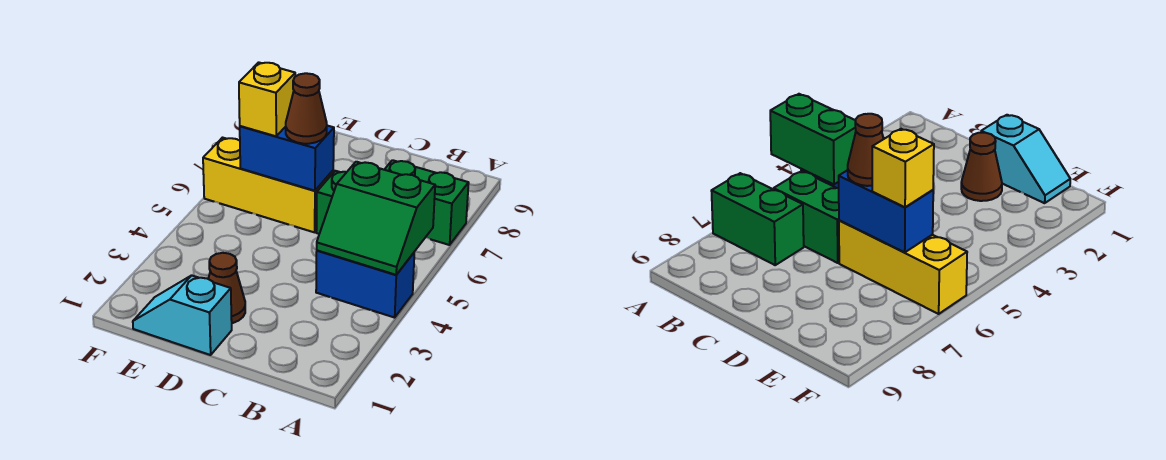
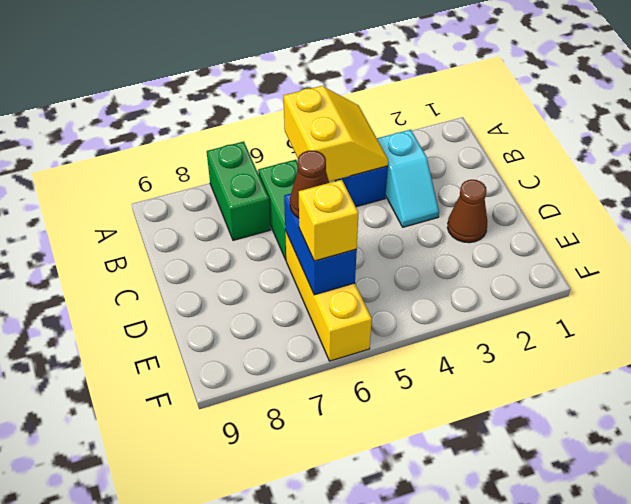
green 2x2 slope [317,162,435,275] -> yellow 2x2 slope [284,86,388,181]
cyan 1x2 slope [133,275,232,355] -> cyan 1x2 slope moved to [377,130,439,227]

